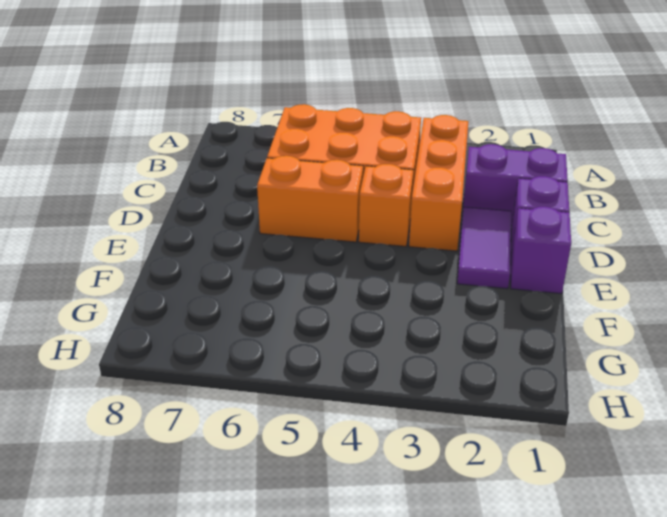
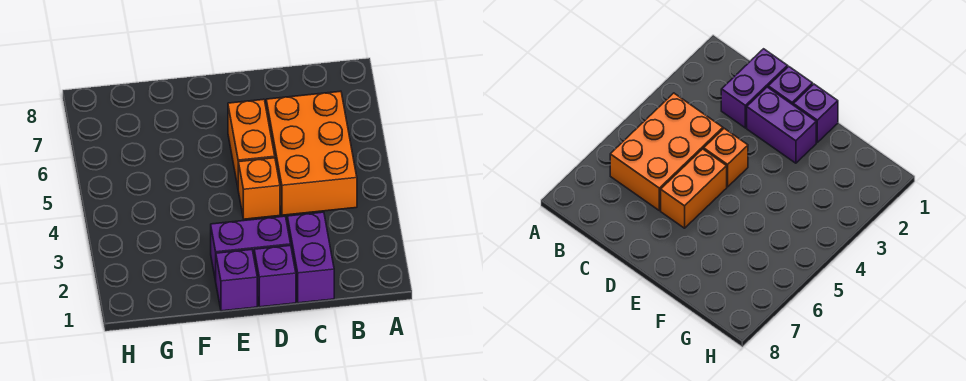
orange 1x3 brick [409,115,468,251] -> none
purple 1x2 tile [457,207,511,289] -> purple 1x2 brick [211,216,291,281]

